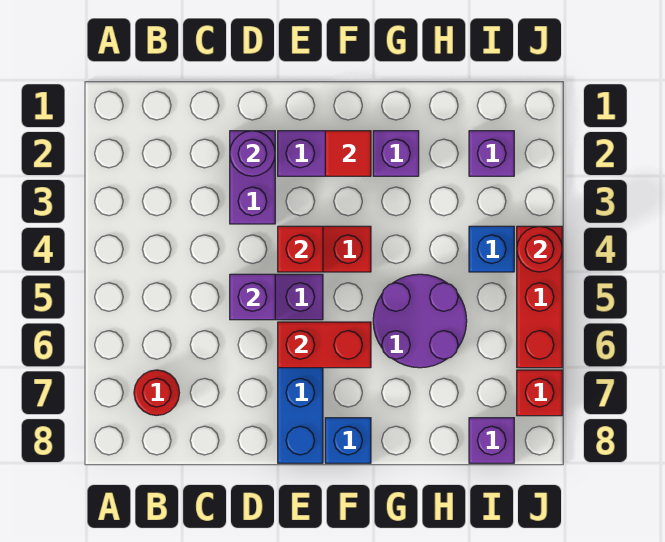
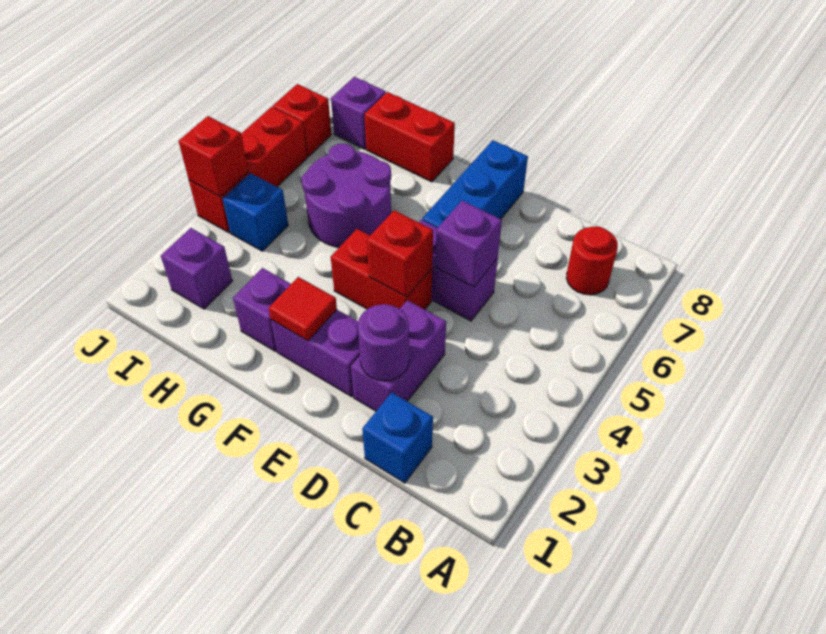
red 1x2 brick [278,322,371,368] -> red 1x2 brick moved to [365,92,455,182]
blue 1x1 brick [325,418,371,463] -> blue 1x1 brick moved to [362,393,433,483]
red 1x1 round brick [517,226,562,272] -> red 1x1 brick [179,116,248,197]

